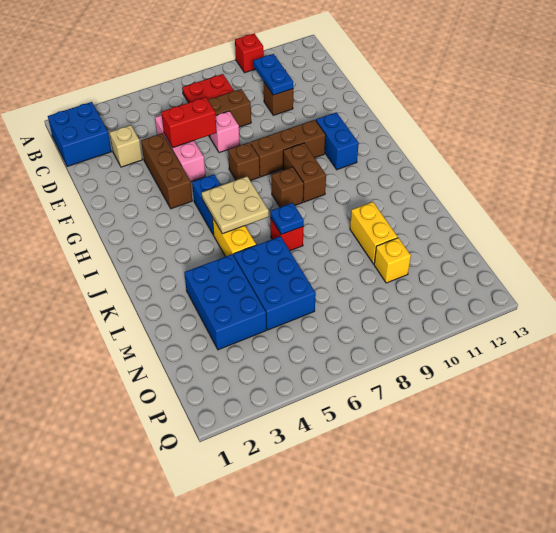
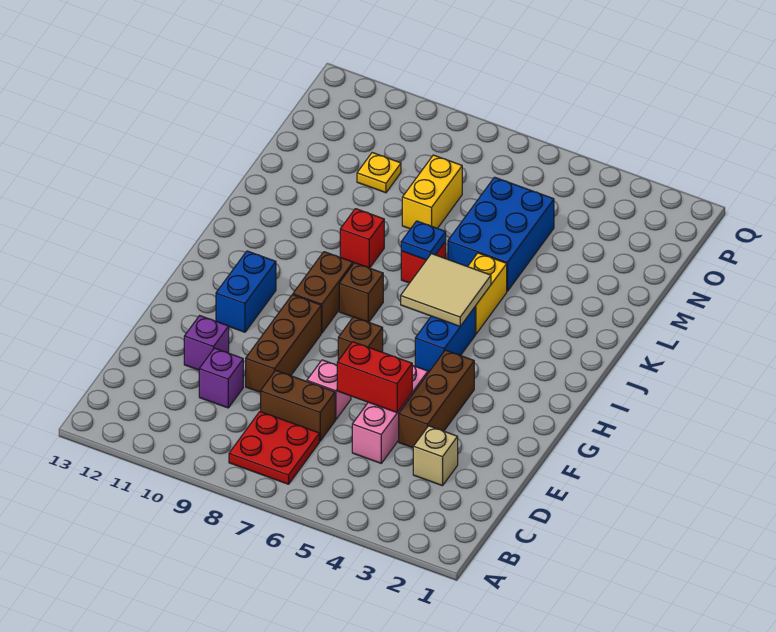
red 1x1 brick [235,34,264,73] -> red 1x1 brick moved to [340,209,384,268]
blue 2x2 brick [48,102,111,167] -> none
blue 1x2 plate [254,54,293,95] -> none
brown 1x1 brick [264,83,293,115] -> purple 1x1 brick [199,348,243,408]
none -> purple 1x1 brick [184,316,229,370]
brown 1x3 brick [250,120,326,177] -> brown 1x3 brick turned to [246,295,321,393]
tan 2x2 plate [202,176,269,234] -> tan 2x2 tile [401,254,491,326]
blue 2x3 brick [184,254,266,350] -> none
yellow 1x2 brick [350,202,398,264] -> yellow 1x2 brick moved to [402,155,462,229]
yellow 1x1 brick [374,238,411,283] -> yellow 1x1 plate [357,153,401,193]

